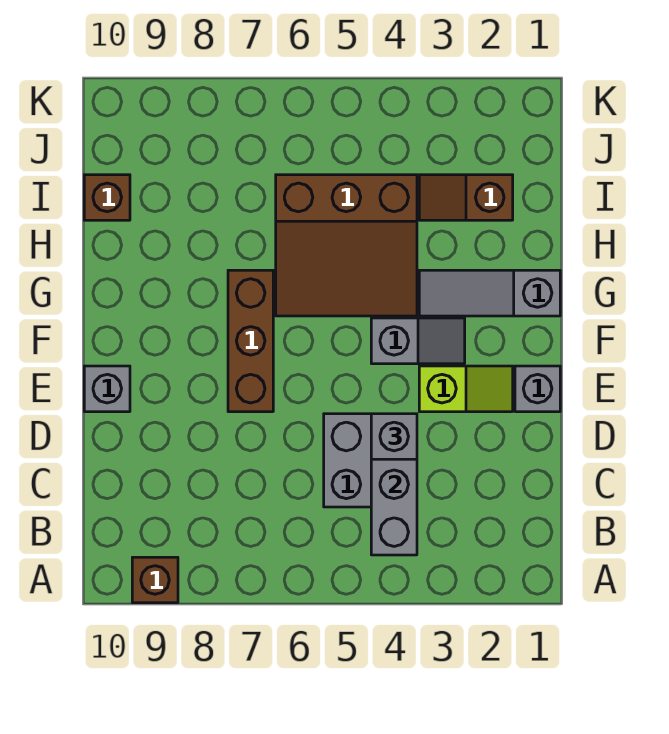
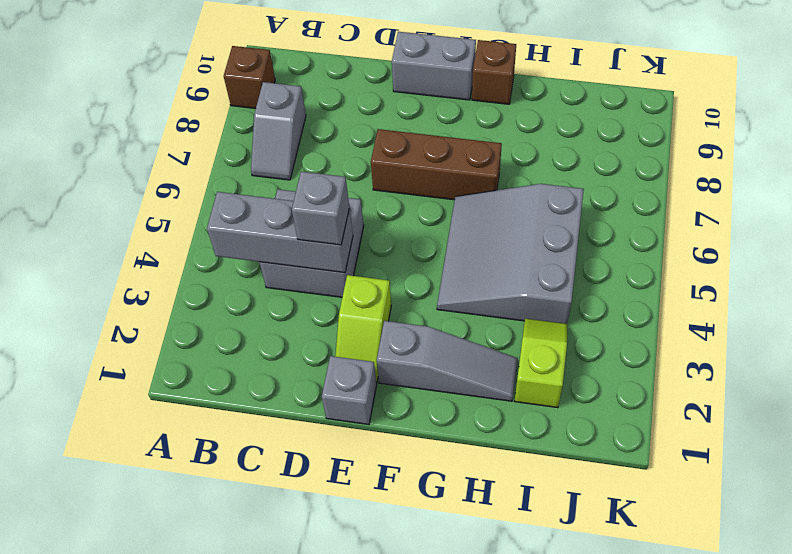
grey 1x1 brick [84,366,130,412] -> grey 1x2 brick [392,32,476,100]
grey 1x2 slope [371,318,465,364] -> grey 1x2 slope moved to [251,82,306,180]
grey 1x3 slope [419,270,560,316] -> grey 1x3 slope turned to [377,321,518,401]
brown 3x3 slope [276,175,417,316] -> grey 3x3 slope [437,184,584,324]
brown 1x2 slope [419,175,513,220] -> lime 1x2 slope [515,318,567,408]
brown 1x1 brick [84,175,130,220] -> brown 1x1 brick moved to [472,40,516,104]

